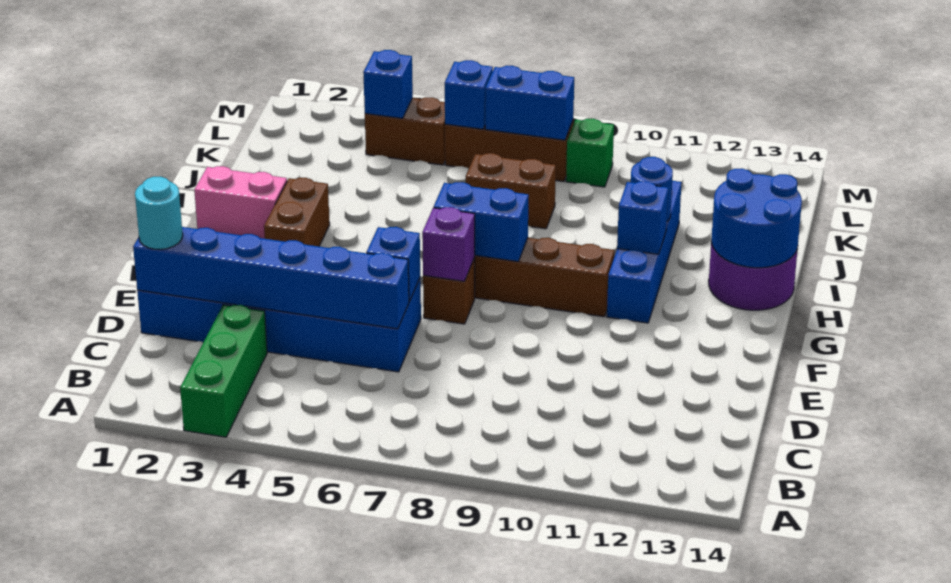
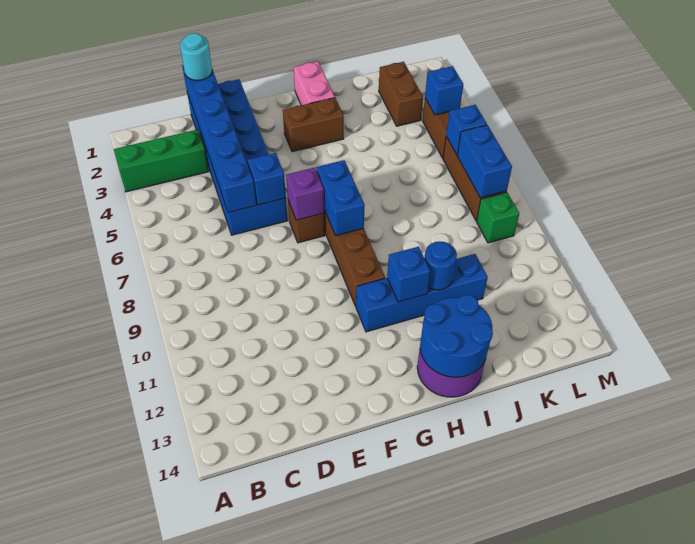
brown 1x2 brick [466,153,556,229] -> brown 1x2 brick moved to [379,62,423,126]

